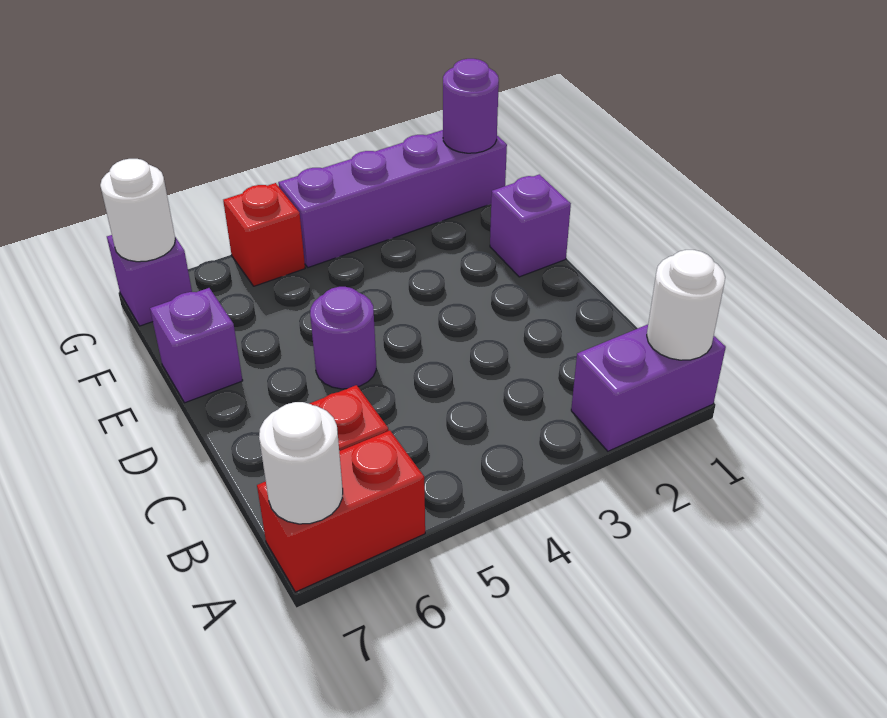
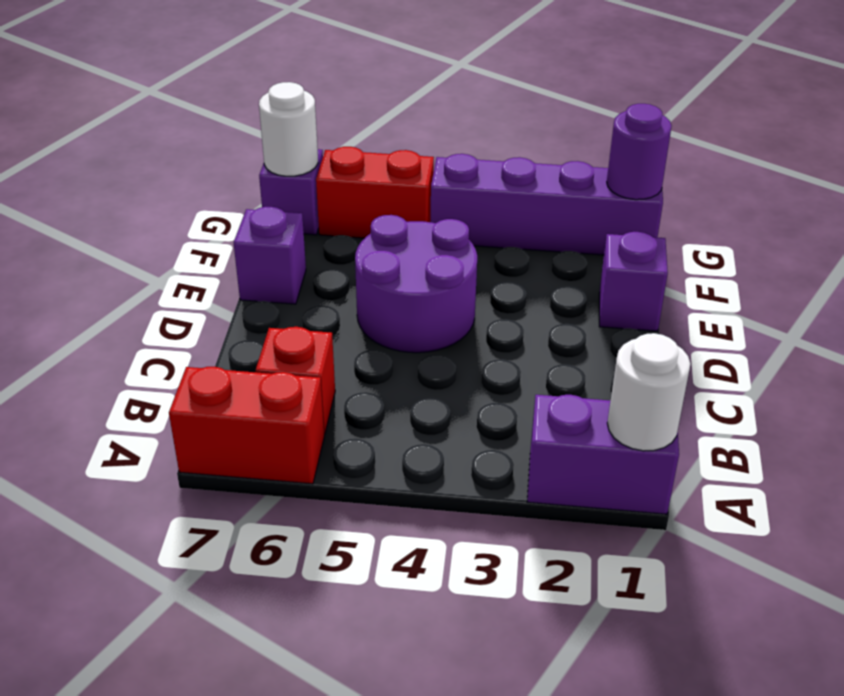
white 1x1 round brick [259,402,343,524] -> none
purple 1x1 round brick [310,287,376,389] -> purple 2x2 round brick [355,215,477,353]
red 1x1 brick [223,183,305,286] -> red 1x2 brick [316,147,434,238]

